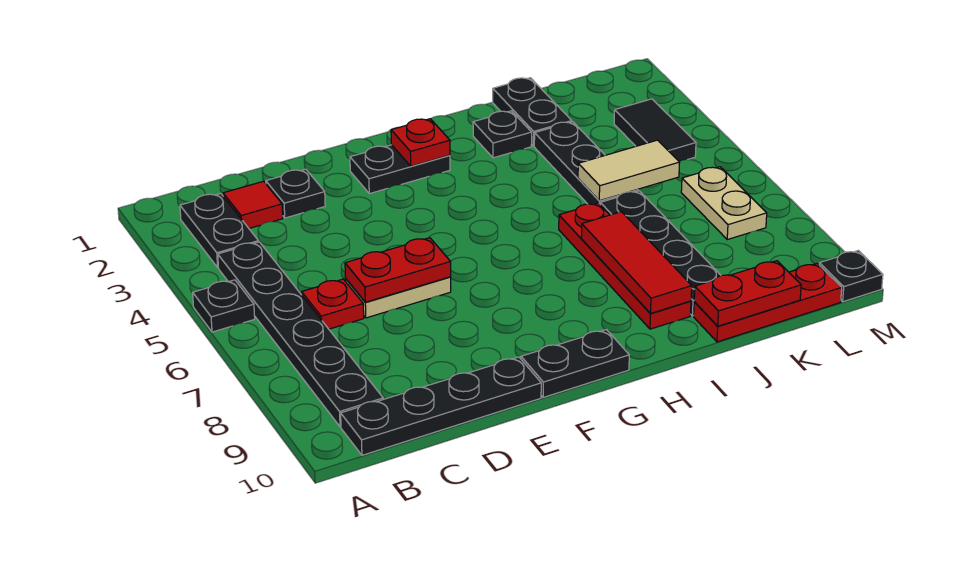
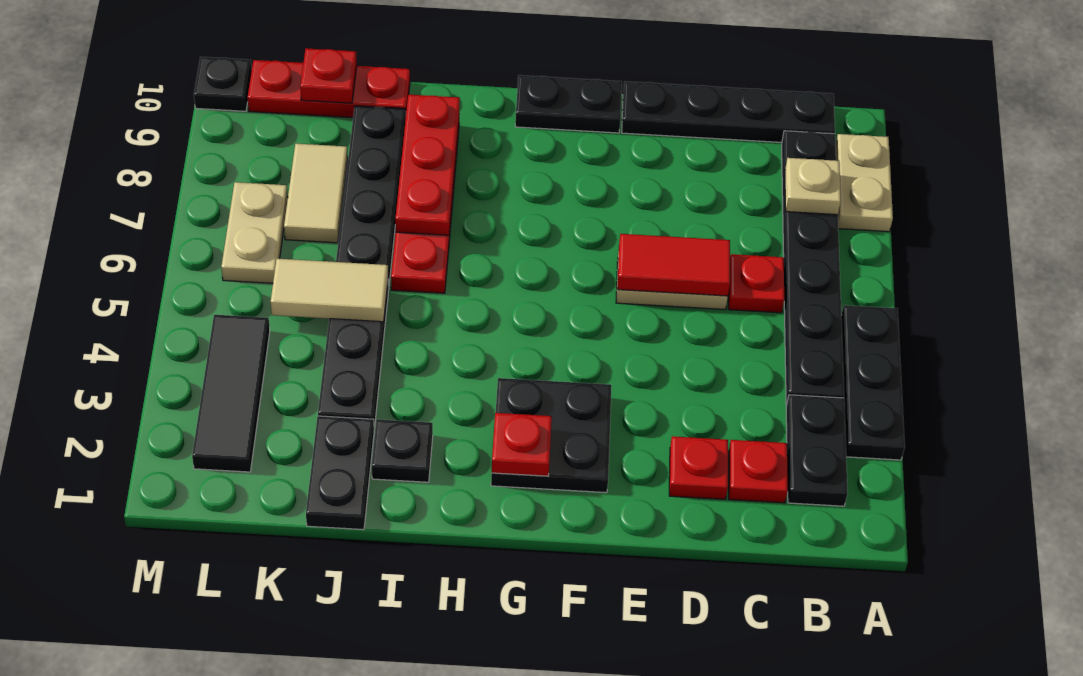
black 1x1 plate [193,280,255,332] -> black 1x3 plate [841,305,905,460]
none -> tan 1x2 plate [835,134,893,232]
none -> tan 1x1 plate [785,158,841,215]
red 1x1 tile [223,181,283,228] -> red 1x1 plate [729,440,788,503]
black 1x1 plate [266,169,325,218] -> red 1x1 plate [669,436,728,499]
red 1x2 plate [345,238,451,302] -> red 1x2 tile [618,234,730,296]
black 1x2 plate [350,145,450,194] -> black 2x2 plate [491,378,612,493]
red 1x3 tile [581,212,692,313] -> red 1x3 plate [395,95,460,235]
red 1x2 plate [694,261,801,326] -> red 1x1 plate [300,48,357,103]
none -> tan 1x2 tile [284,144,348,243]
black 1x2 tile [614,99,696,161] -> black 1x3 tile [192,315,270,472]

